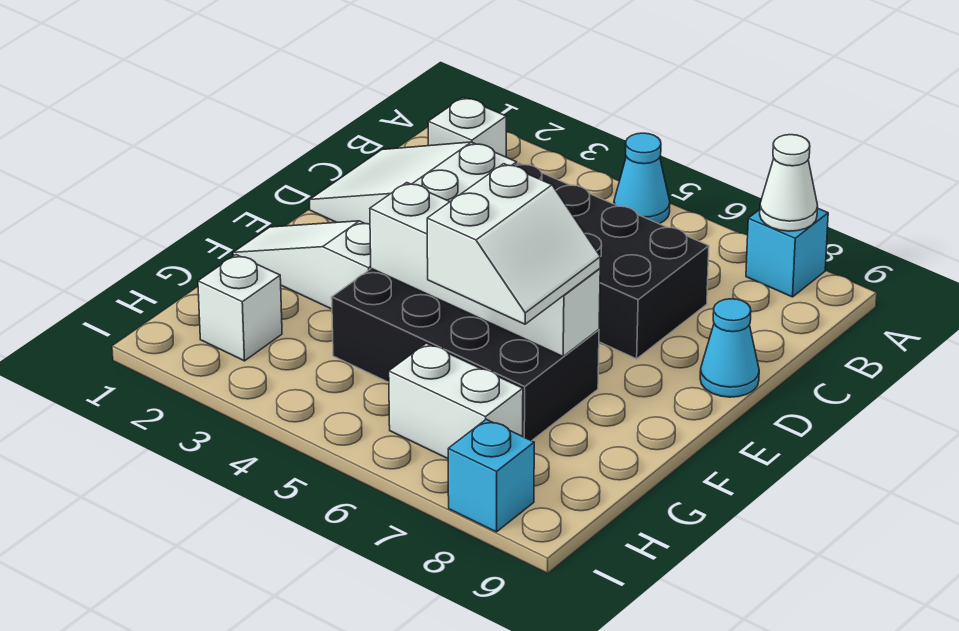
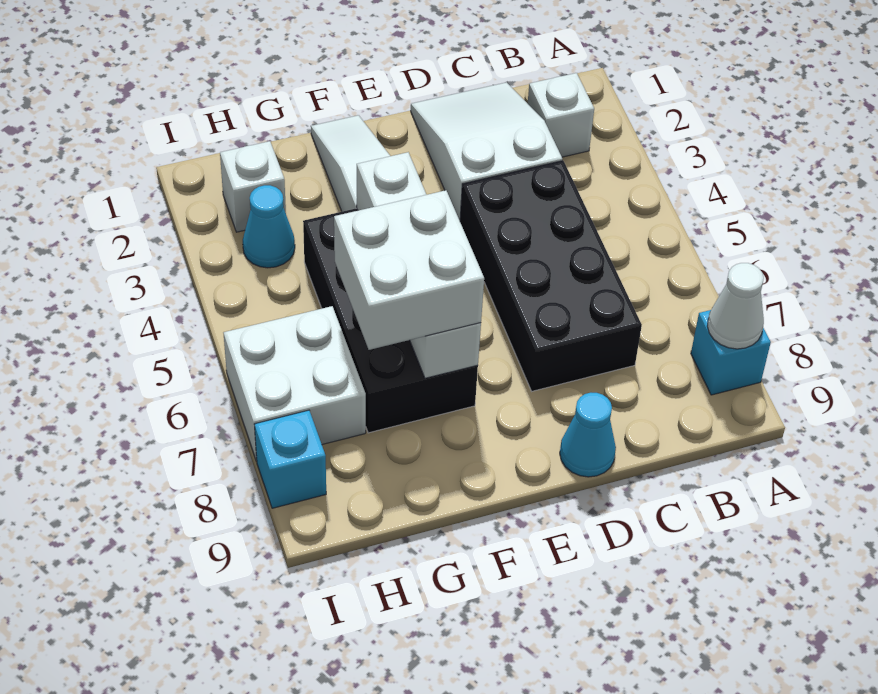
cyan 1x1 cone [614,133,670,224] -> cyan 1x1 cone moved to [243,185,295,268]
white 2x2 slope [427,164,600,324] -> white 2x2 brick [334,190,484,350]
white 1x2 brick [389,343,523,459] -> white 2x2 brick [224,306,366,461]

